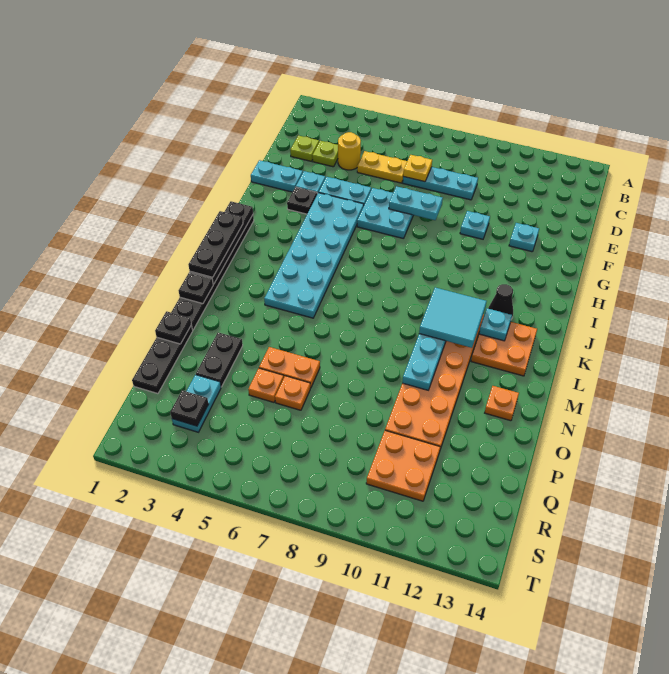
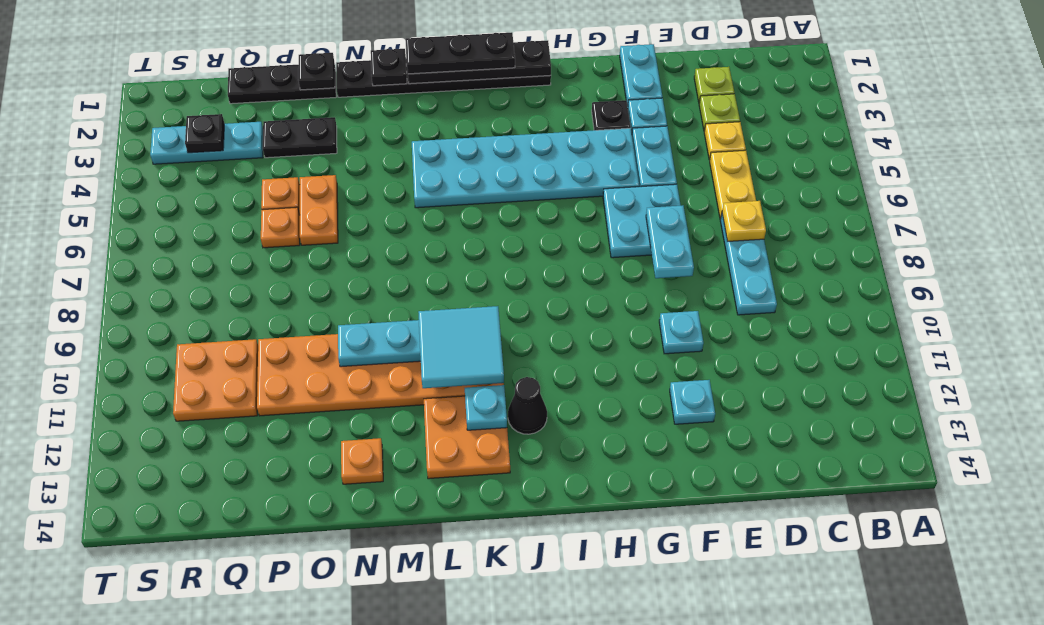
yellow 1x1 round brick [338,132,361,170] -> yellow 1x1 plate [704,122,746,160]
cyan 1x2 plate [172,375,221,432] -> cyan 1x3 plate [150,122,263,164]

